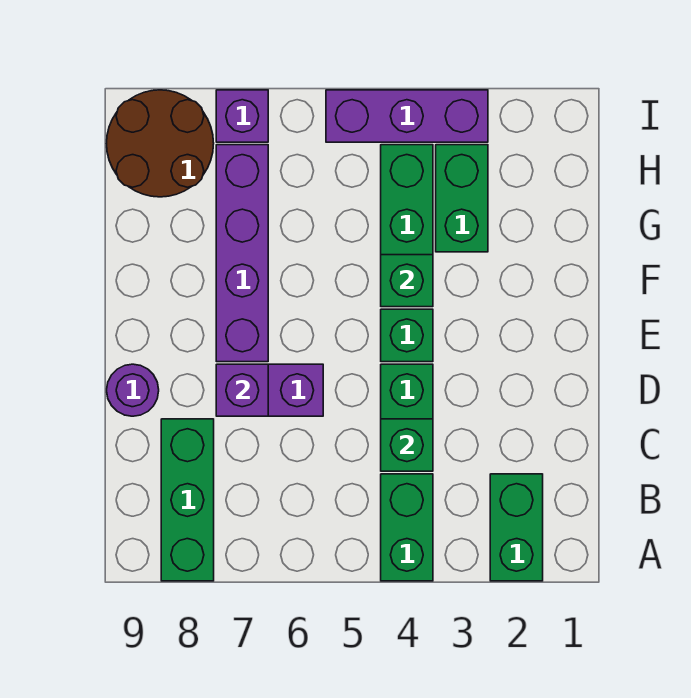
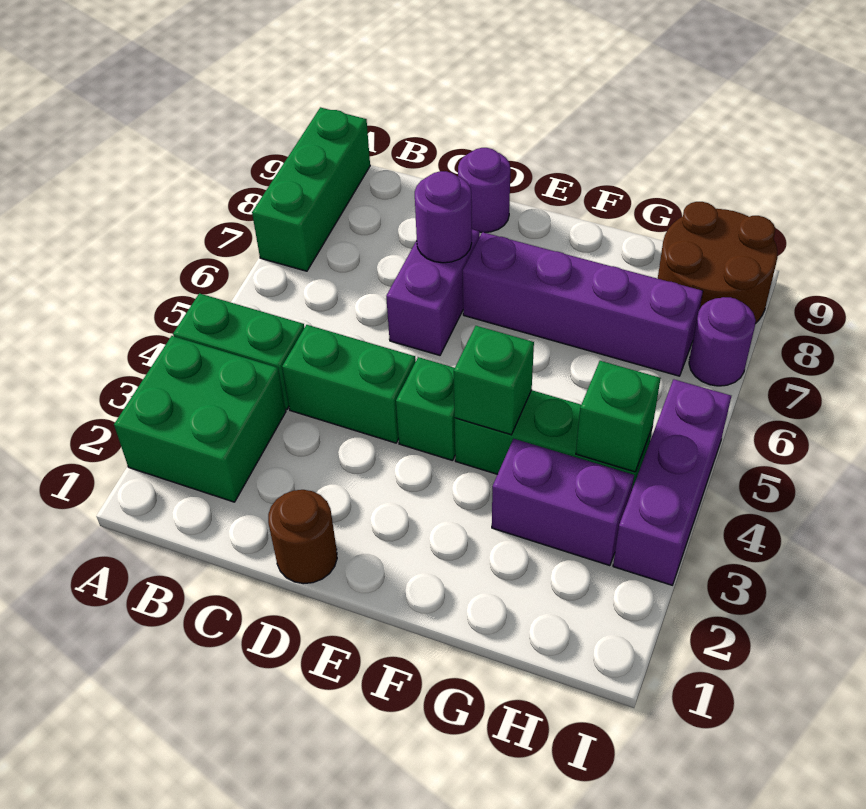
green 1x2 brick [490,474,543,581] -> green 2x2 brick [114,336,286,502]
green 1x3 brick [161,419,214,581] -> green 1x3 brick turned to [252,107,370,271]
green 1x1 brick [381,419,433,471] -> green 1x1 brick moved to [576,361,661,472]
none -> brown 1x1 round brick [268,490,337,584]
purple 1x1 brick [216,364,268,416] -> purple 1x1 round brick [415,171,472,263]
green 1x2 brick [436,145,488,252] -> purple 1x2 brick [492,439,634,566]
purple 1x1 brick [216,90,268,142] -> purple 1x1 round brick [689,297,756,386]

